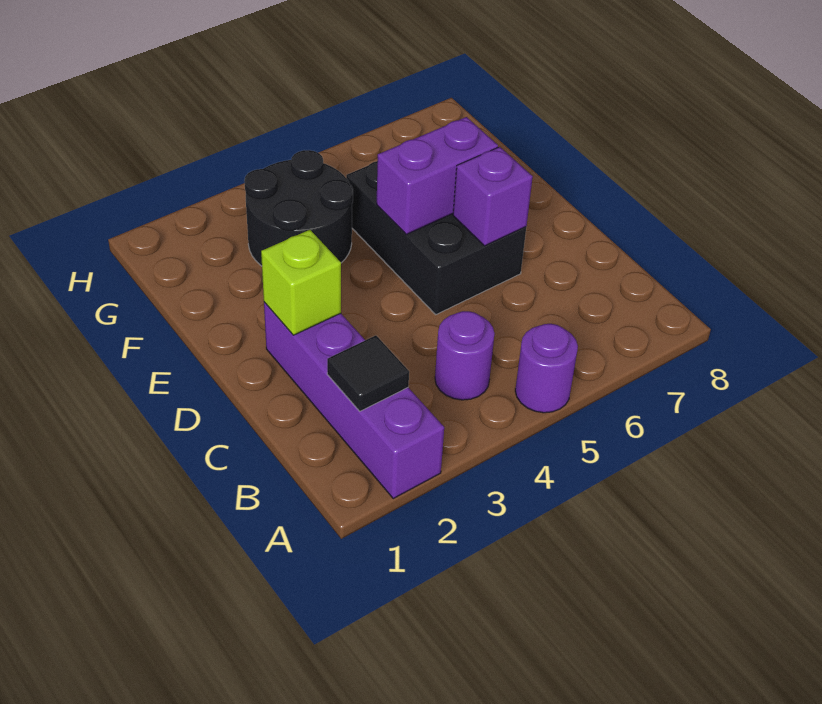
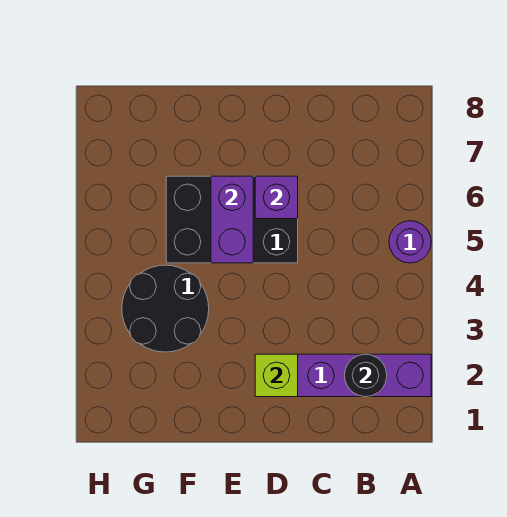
black 1x1 tile [327,335,409,411] -> black 1x1 round brick [344,354,387,397]
purple 1x1 round brick [435,311,495,400] -> none

